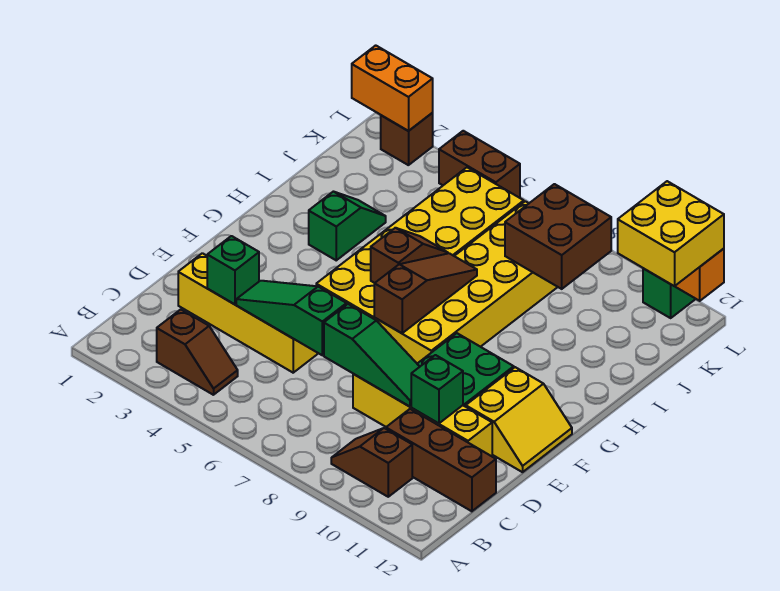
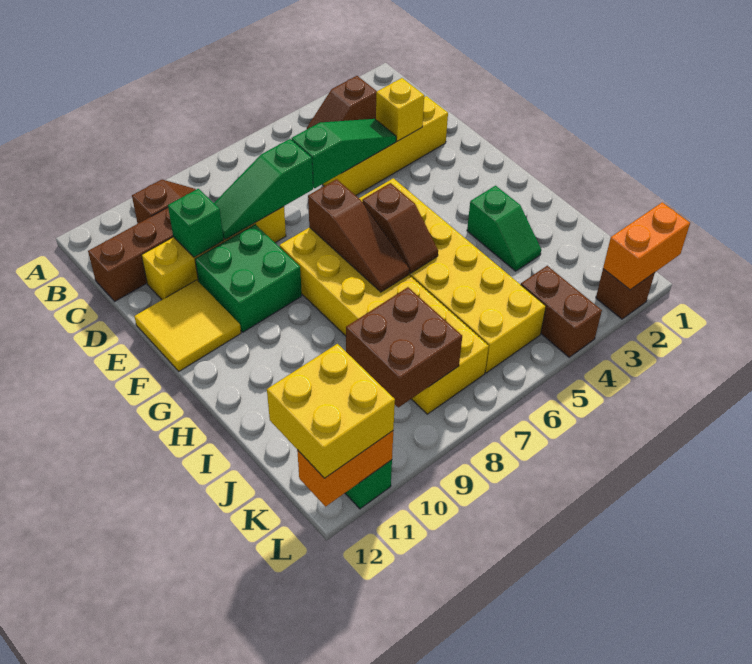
green 1x1 brick [207,236,259,304] -> yellow 1x1 brick [376,78,424,141]
yellow 2x2 slope [466,367,572,472] -> yellow 2x2 tile [134,280,241,371]
brown 1x2 brick [439,131,520,198] -> brown 1x2 brick turned to [521,266,602,357]

